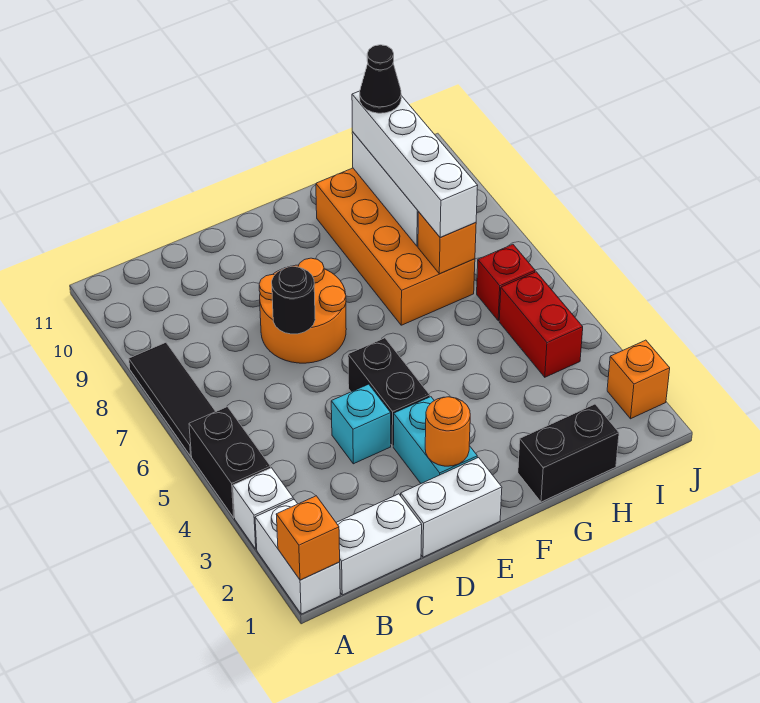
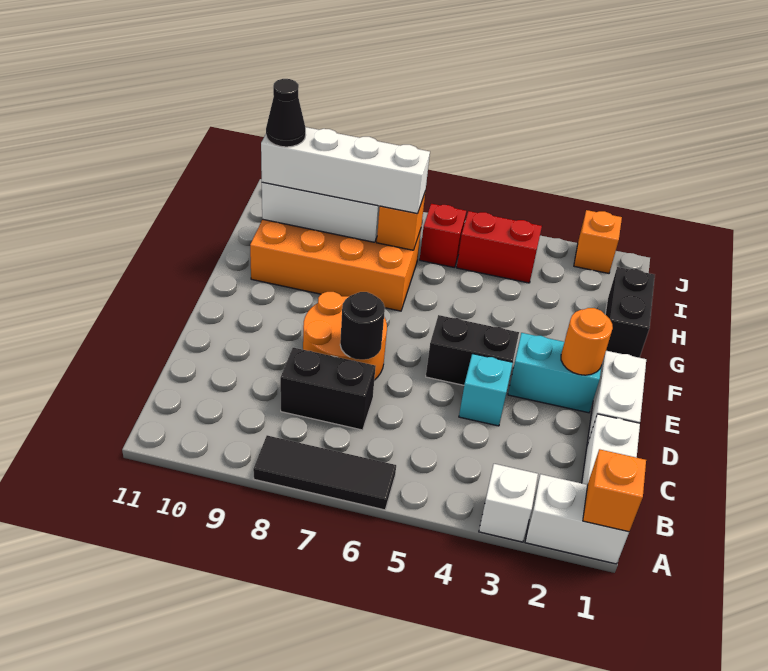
black 1x2 brick [189,407,271,518] -> black 1x2 brick moved to [280,348,376,430]

